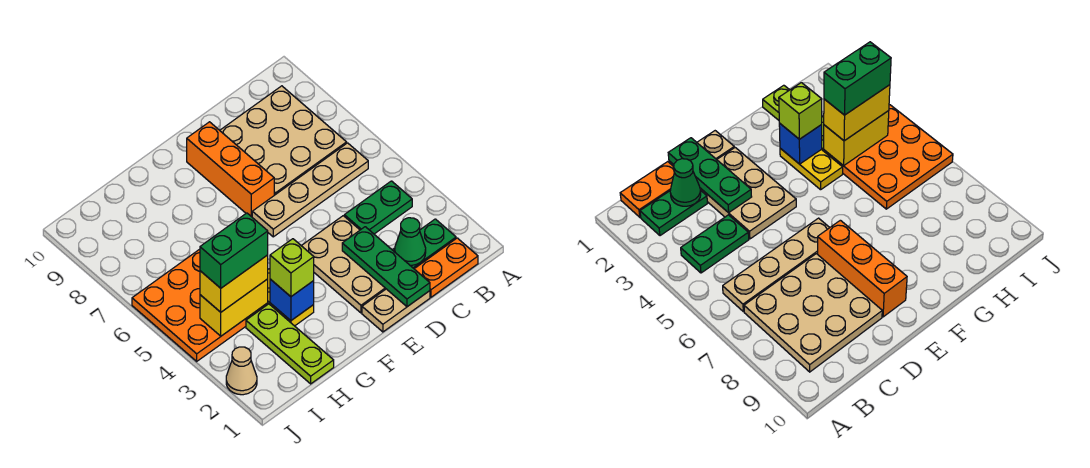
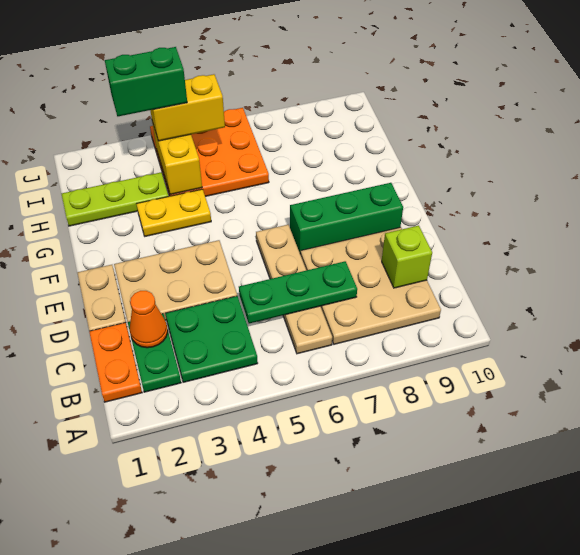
green 1x2 plate [344,181,412,234] -> green 2x2 plate [165,296,258,382]
green 1x1 cone [395,218,426,265] -> orange 1x1 cone [130,291,168,348]
green 1x3 plate [342,227,430,307] -> green 1x3 plate moved to [239,261,357,323]
orange 1x3 brick [187,122,274,217] -> green 1x3 brick [290,183,403,253]
blue 1x1 brick [270,279,314,320] -> none
lime 1x1 brick [270,239,314,297] -> lime 1x1 brick moved to [382,226,432,288]
yellow 1x2 brick [200,255,268,312] -> yellow 1x2 brick turned to [150,74,225,141]
green 1x2 brick [200,213,268,288] -> green 1x2 brick turned to [105,47,187,116]
tan 1x1 cone [226,347,257,395] -> none

